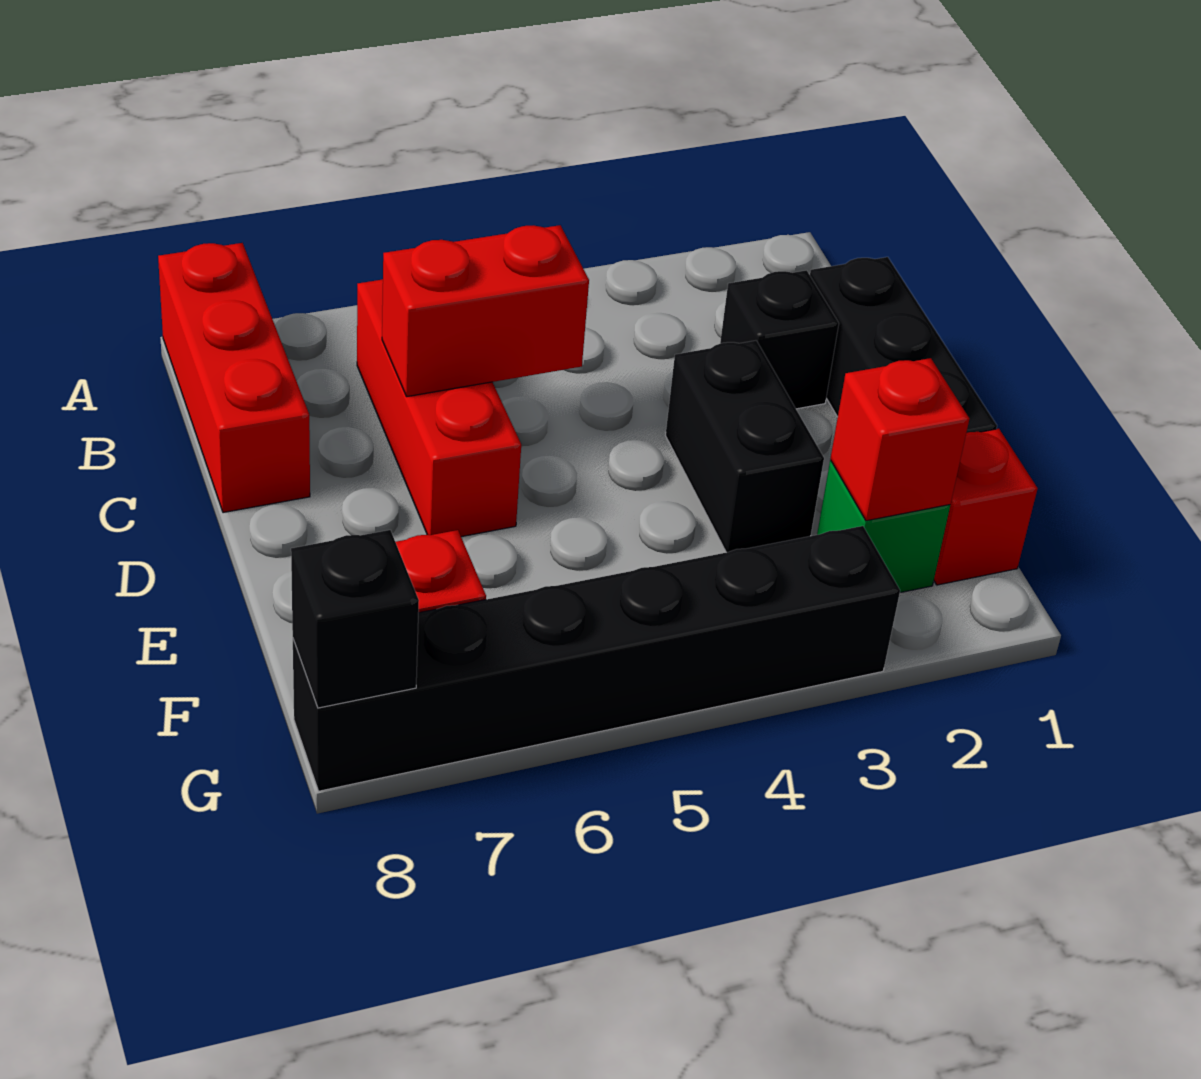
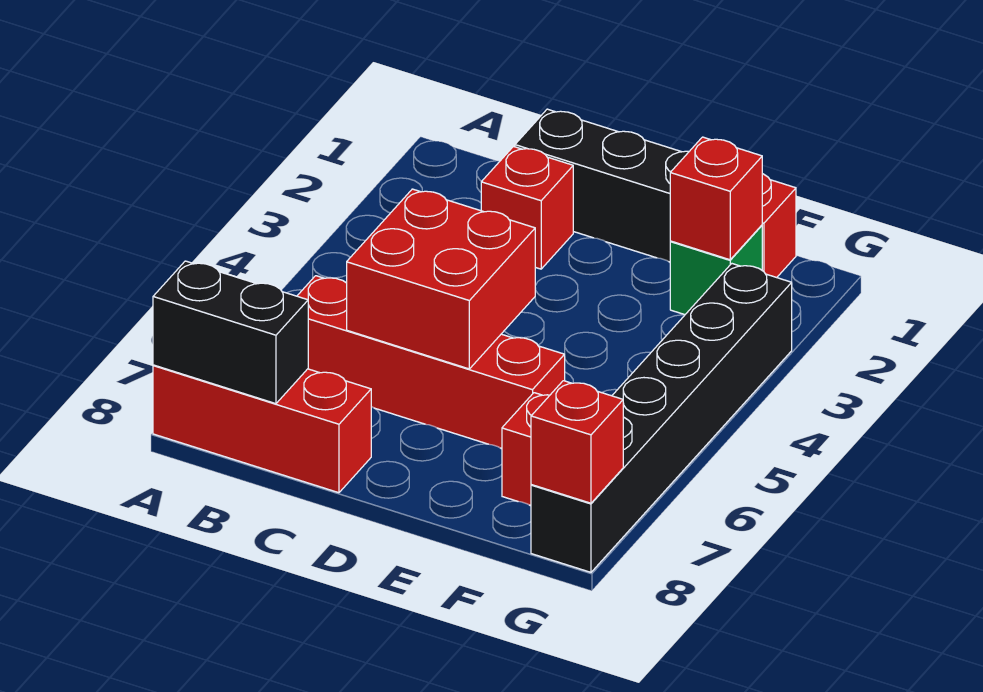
red 1x3 brick [357,279,521,537] -> red 1x4 brick [297,276,565,448]
black 1x1 brick [720,270,839,409] -> red 1x1 brick [481,147,573,269]
red 1x2 brick [382,225,589,397] -> red 2x2 brick [347,189,535,369]
black 1x2 brick [666,341,824,553] -> black 1x2 brick moved to [153,261,308,404]
black 1x1 brick [291,530,419,708] -> red 1x1 brick [531,381,623,503]

